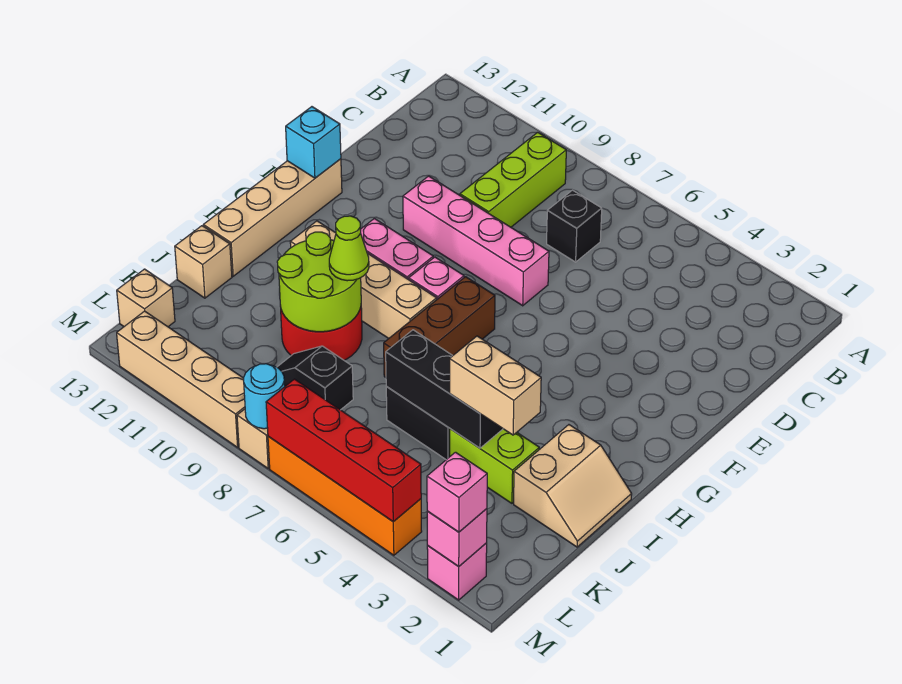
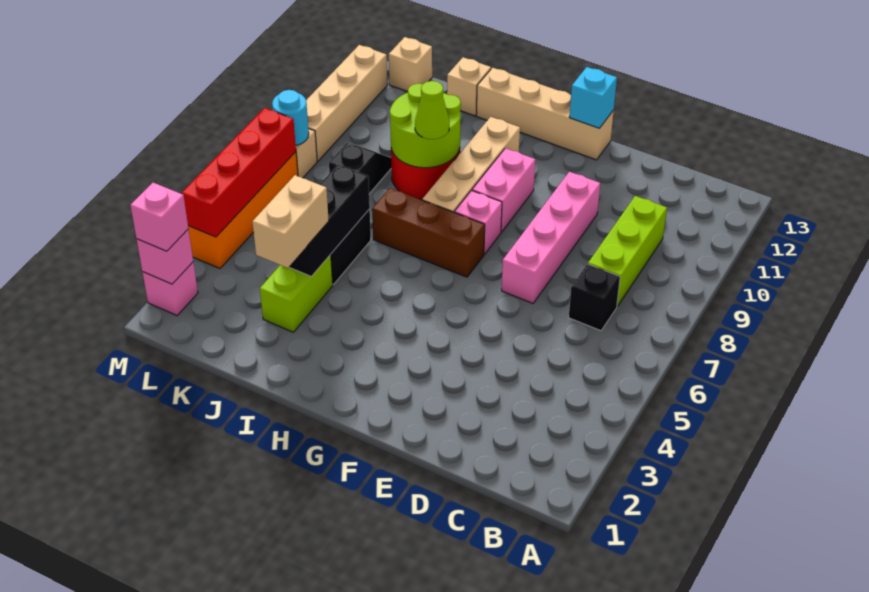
lime 1x3 brick [460,132,566,227] -> lime 1x3 brick turned to [588,196,667,306]
tan 2x2 slope [514,425,632,547] -> none

